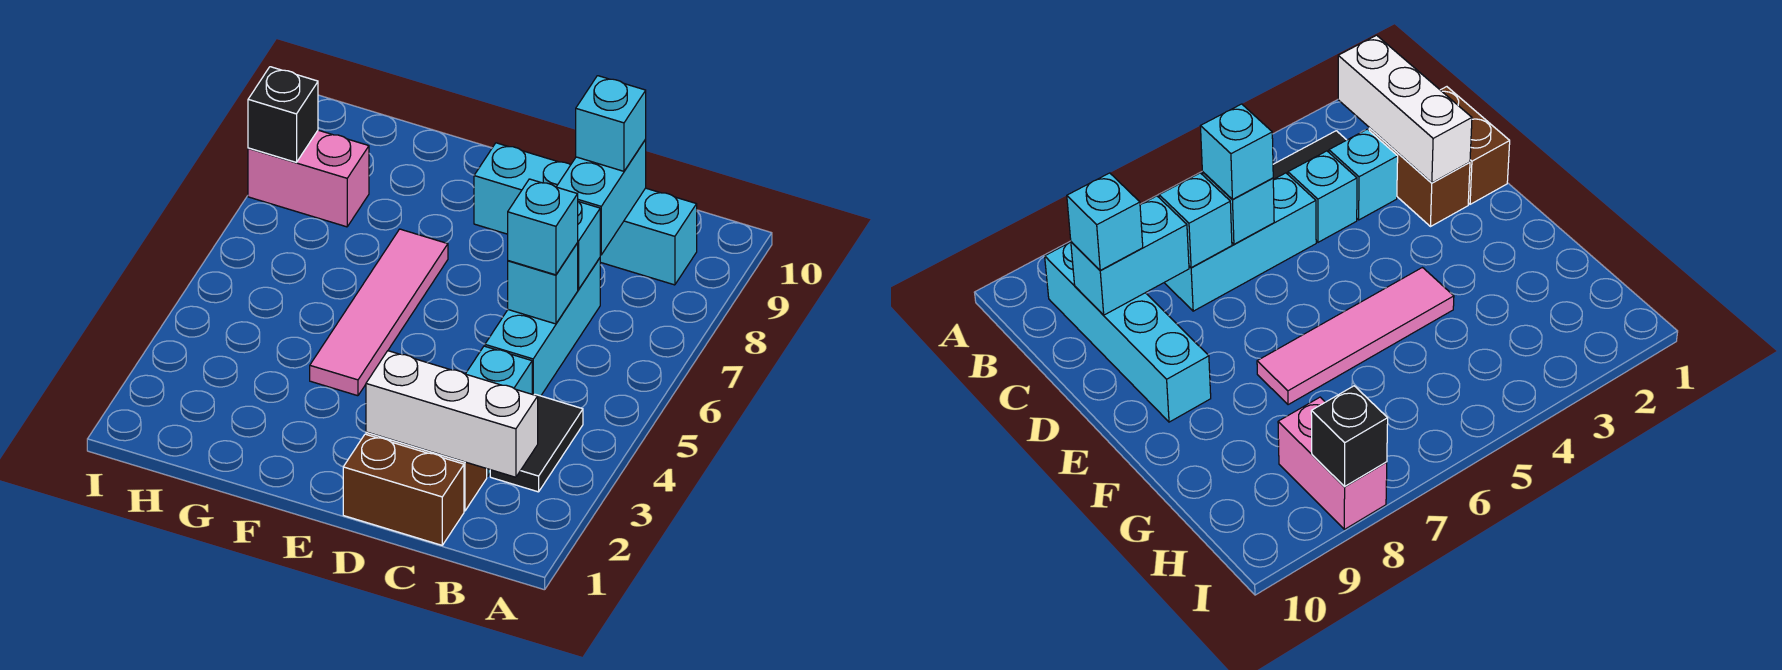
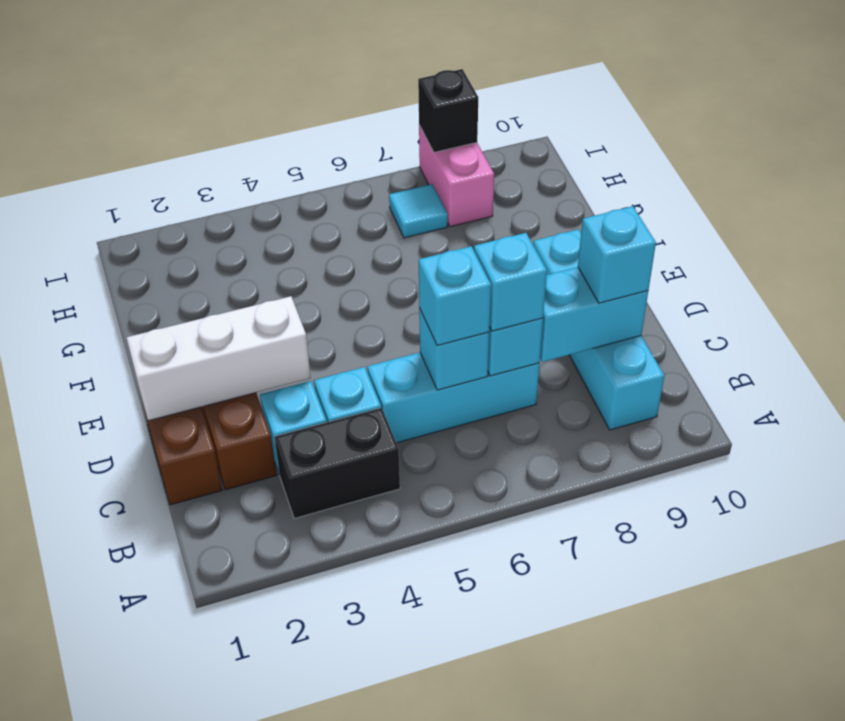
white 1x3 brick [366,351,538,477] -> white 1x3 brick turned to [126,296,311,421]
black 1x2 tile [490,394,583,492] -> black 1x2 brick [275,408,400,519]
none -> cyan 1x1 brick [474,233,547,331]
pink 1x4 tile [310,229,448,396] -> none
none -> cyan 1x1 tile [389,184,448,238]

